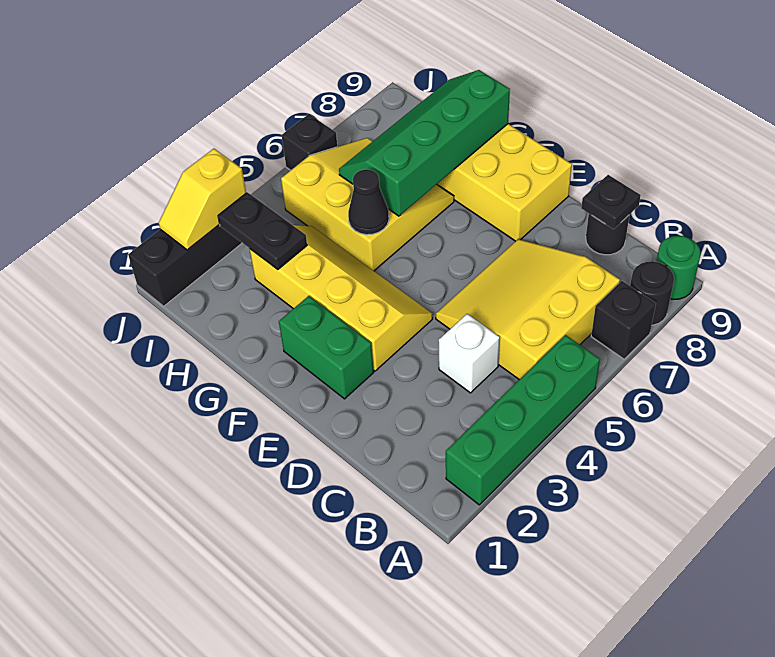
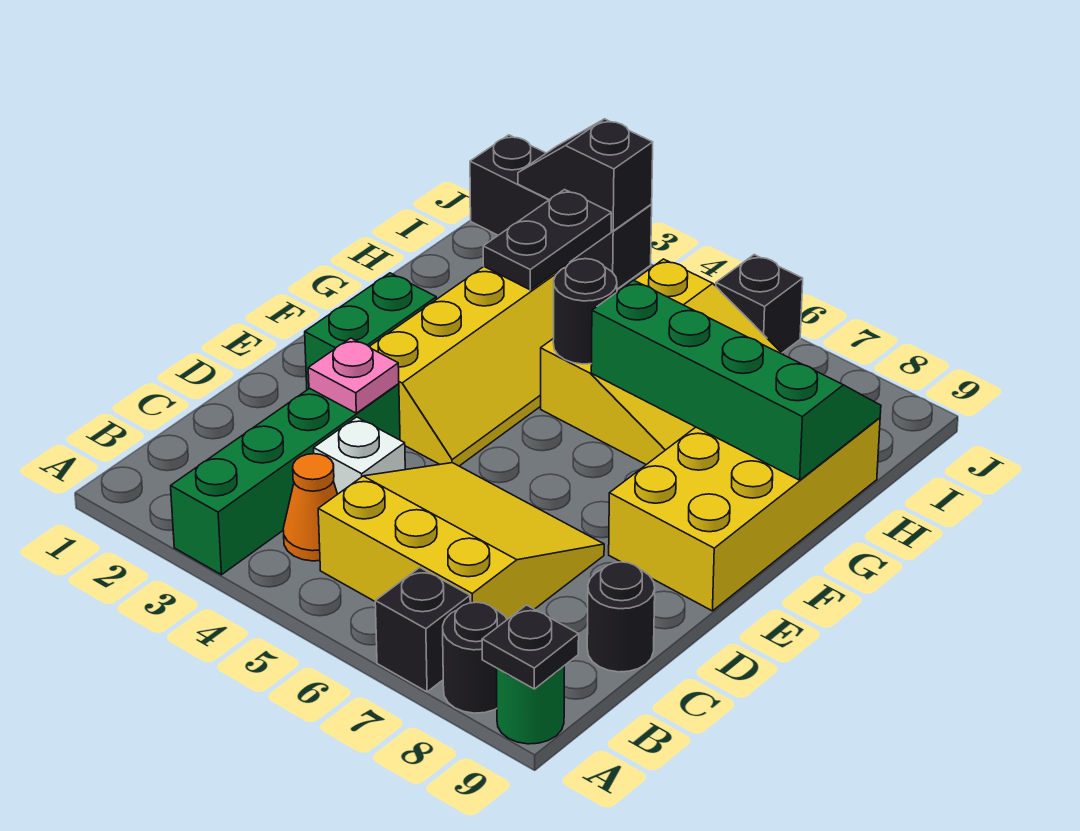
green 1x4 brick [446,335,600,505] -> green 1x4 brick turned to [171,384,400,575]
none -> orange 1x1 cone [283,454,337,561]
black 1x1 plate [581,175,641,229] -> black 1x1 plate moved to [482,605,579,689]
none -> pink 1x1 plate [308,338,399,413]
black 1x1 cone [348,169,389,235] -> black 1x1 round brick [553,259,617,364]
yellow 1x2 slope [159,149,246,250] -> black 1x2 slope [518,119,653,231]

